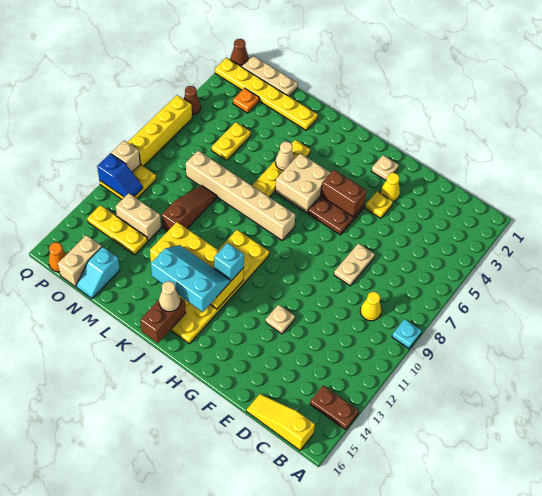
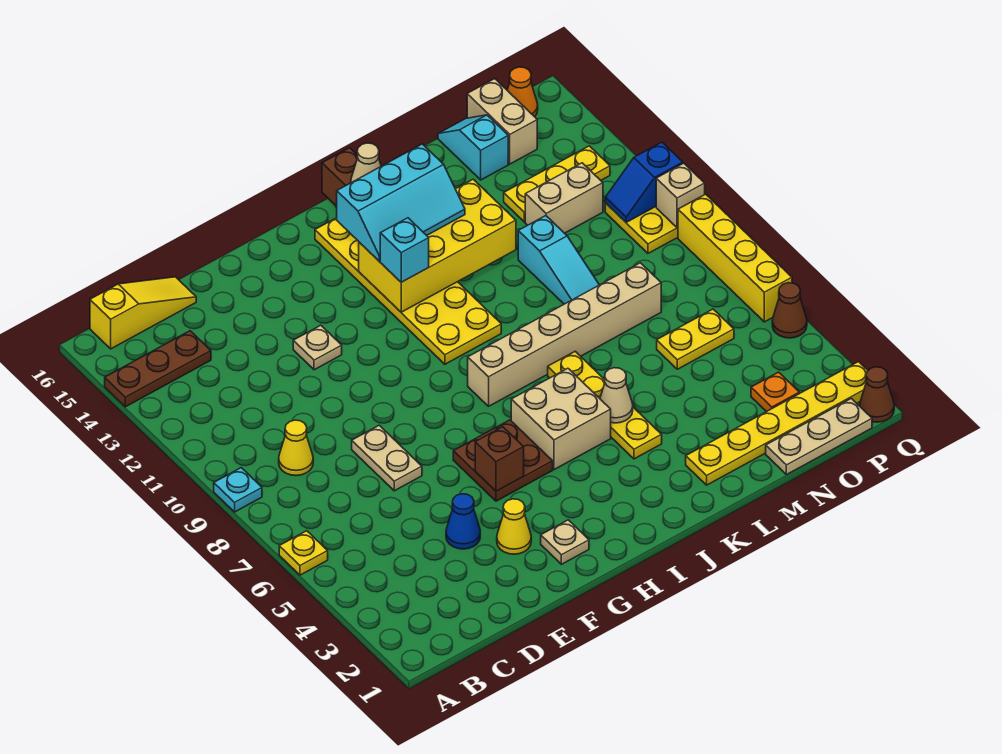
brown 1x2 plate [310,385,359,430] -> brown 1x3 plate [105,331,211,407]
none -> blue 1x1 cone [446,494,480,549]
yellow 1x1 plate [365,192,393,218] -> yellow 1x1 plate moved to [279,531,328,575]
brown 1x2 brick [321,170,367,217] -> brown 1x1 brick [475,427,524,491]
brown 1x3 slope [162,185,217,231] -> cyan 1x3 slope [518,216,599,304]
yellow 1x2 plate [212,122,251,160] -> yellow 1x2 plate turned to [657,309,734,369]

